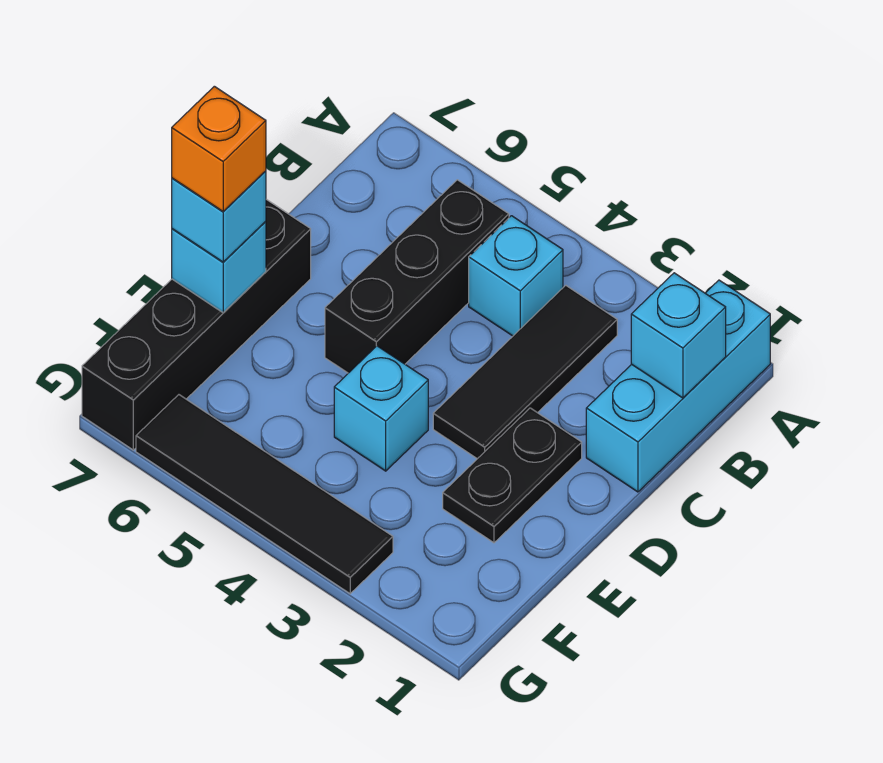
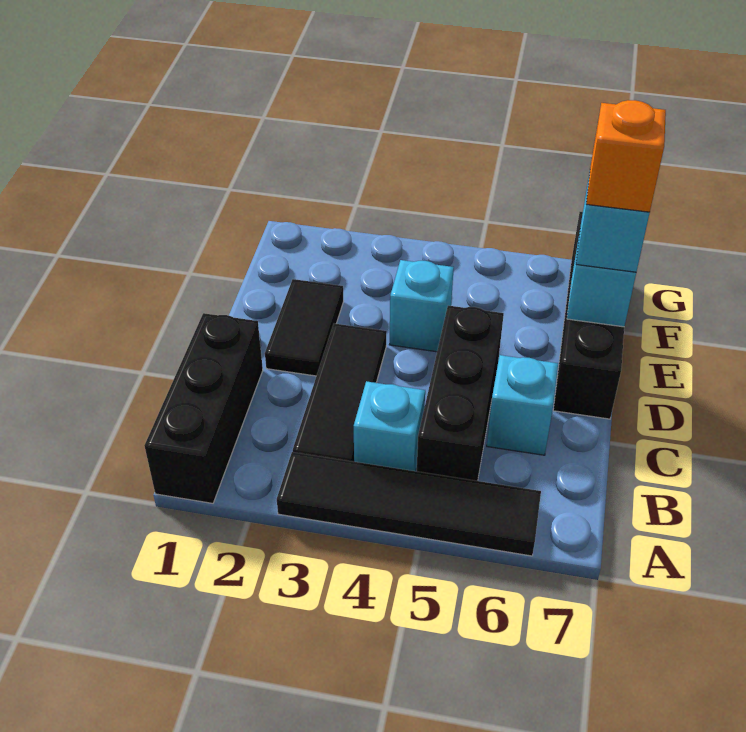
cyan 1x3 brick [586,280,770,492] -> black 1x3 brick [144,313,263,503]
cyan 1x1 brick [631,273,726,398] -> cyan 1x1 brick moved to [487,355,558,455]
black 1x2 plate [443,408,582,543] -> black 1x2 tile [265,279,344,376]
black 1x4 tile [136,395,393,594] -> black 1x4 tile moved to [277,452,541,556]

